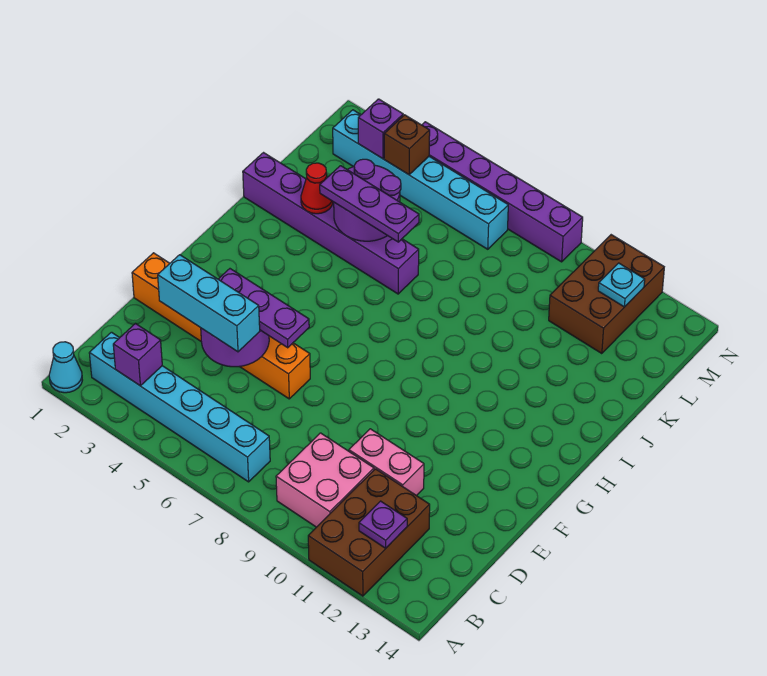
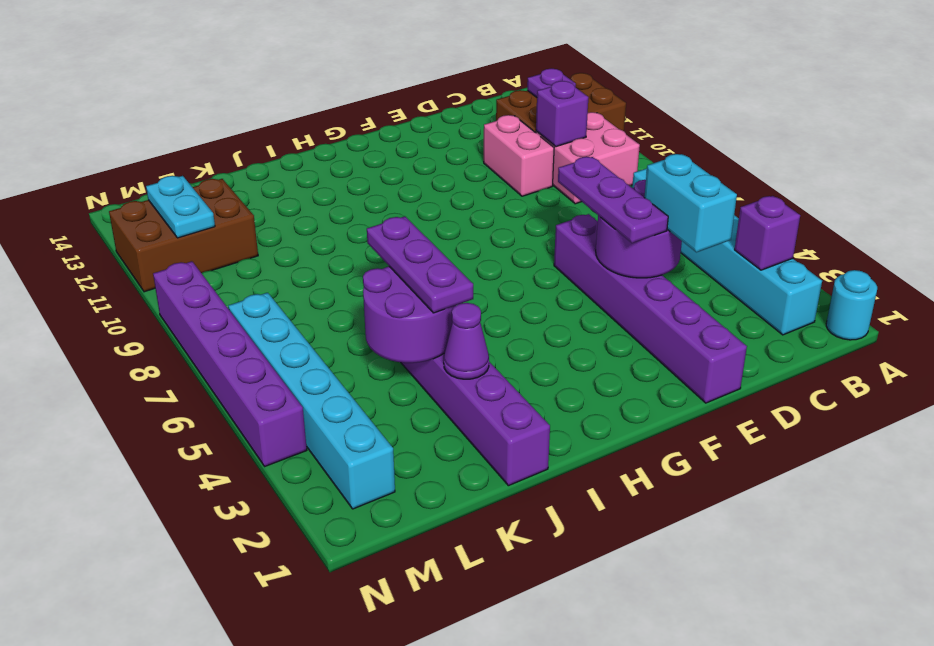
cyan 1x1 cone [49,342,82,393] -> cyan 1x1 round brick [826,270,877,340]
cyan 1x3 brick [158,255,260,352] -> cyan 1x2 brick [644,154,737,252]
orange 1x6 brick [132,253,310,399] -> purple 1x6 brick [554,214,747,403]
red 1x1 cone [301,163,333,214] -> purple 1x1 cone [444,303,489,379]
purple 1x1 brick [358,99,403,159] -> purple 1x1 brick moved to [536,81,588,147]
brown 1x1 brick [384,115,430,175] -> none
cyan 1x1 plate [598,263,645,307] -> cyan 1x2 plate [146,176,215,238]

